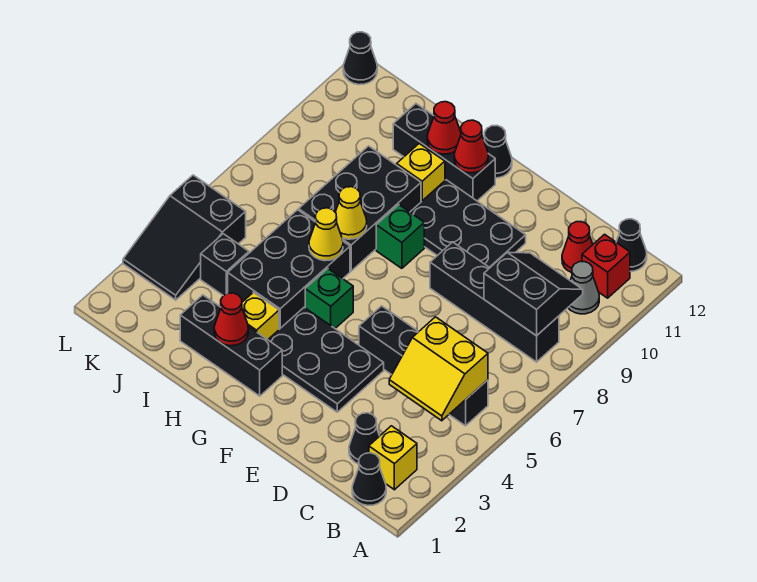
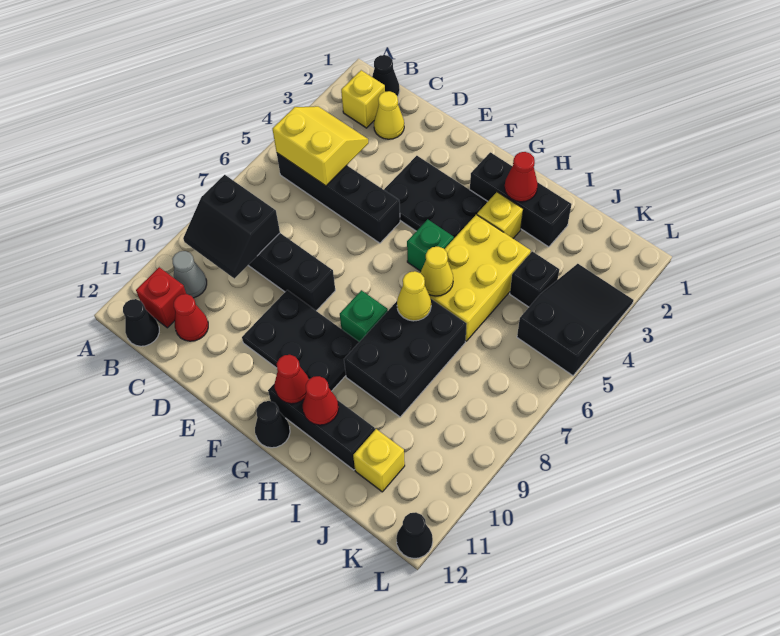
black 1x1 cone [349,413,379,464] -> yellow 1x1 cone [374,91,404,139]
black 2x3 brick [228,210,350,329] -> yellow 2x3 brick [429,215,531,341]
yellow 1x1 brick [397,144,445,202] -> yellow 1x1 brick moved to [353,429,405,492]

